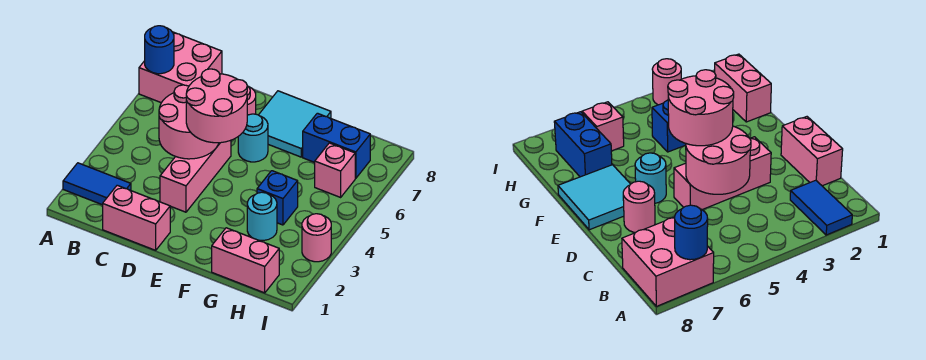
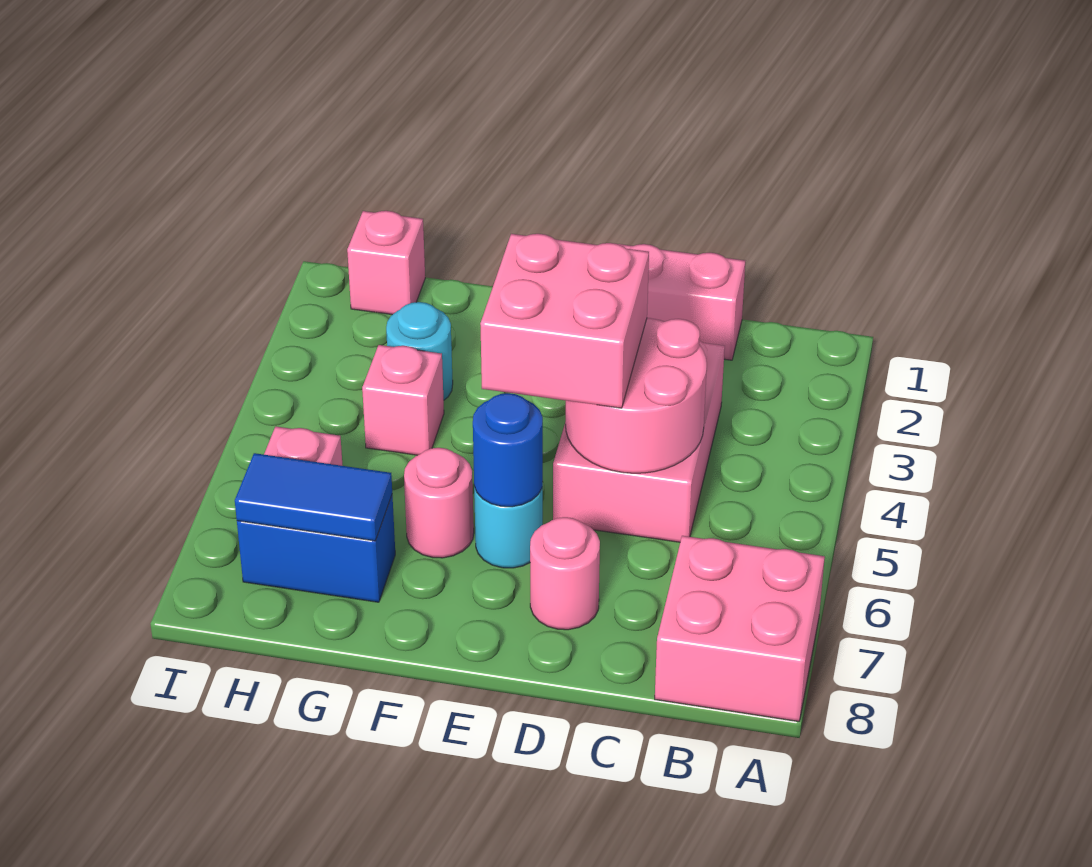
blue 1x2 tile [63,163,131,205] -> blue 1x2 tile moved to [235,453,392,541]
blue 1x1 round brick [145,26,174,74] -> blue 1x1 round brick moved to [473,393,543,507]
pink 1x3 brick [160,140,231,212] -> pink 2x3 brick [553,341,725,542]
pink 2x2 round brick [186,69,247,143] -> pink 2x2 brick [480,234,649,408]
cyan 2x2 tile [259,91,331,157] -> none
pink 1x2 brick [212,228,279,293] -> pink 1x1 brick [347,211,425,315]
blue 1x1 brick [257,171,298,225] -> pink 1x1 brick [362,345,444,455]
pink 1x1 round brick [302,214,331,262] -> pink 1x1 round brick moved to [404,448,474,558]

